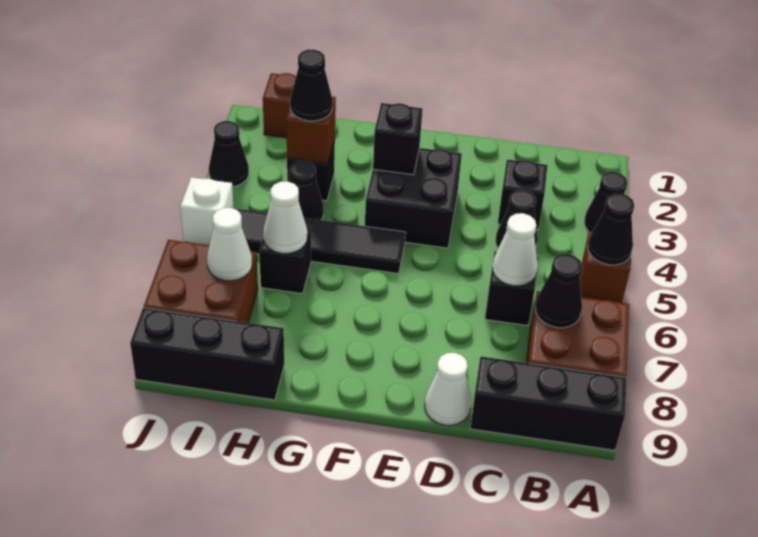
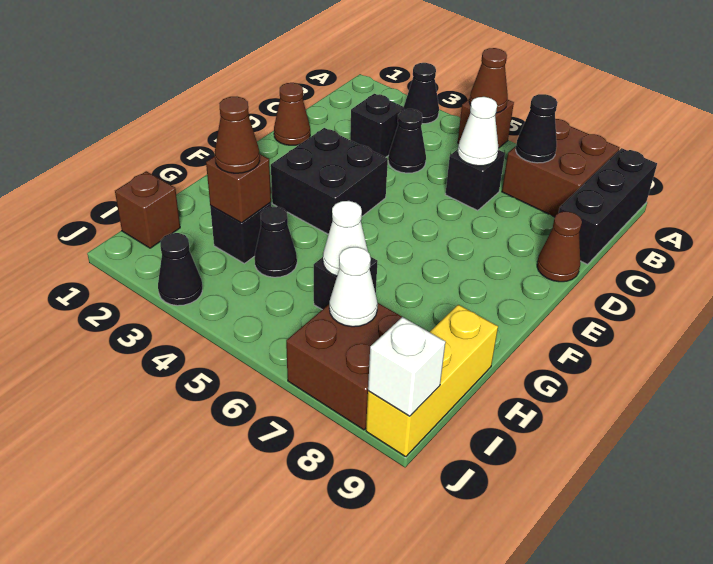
black 1x1 cone [588,194,634,265] -> brown 1x1 cone [469,48,508,113]
none -> brown 1x1 cone [274,83,310,145]
white 1x1 cone [425,353,471,425] -> brown 1x1 cone [537,211,582,282]
black 1x1 brick [373,103,423,175] -> none
black 1x4 tile [236,209,406,274] -> none
black 1x1 cone [290,50,332,121] -> brown 1x1 cone [215,97,260,173]
black 1x3 brick [130,308,284,400] -> yellow 1x3 brick [366,305,498,457]
white 1x1 brick [180,177,234,245] -> white 1x1 brick moved to [368,317,446,416]

